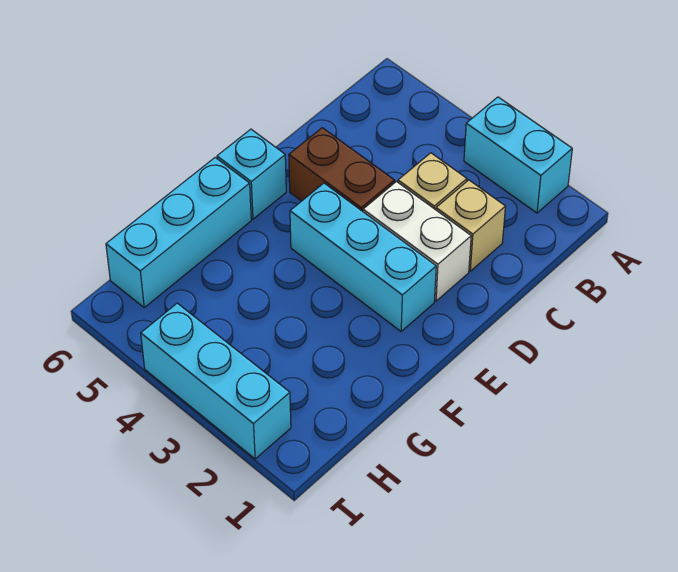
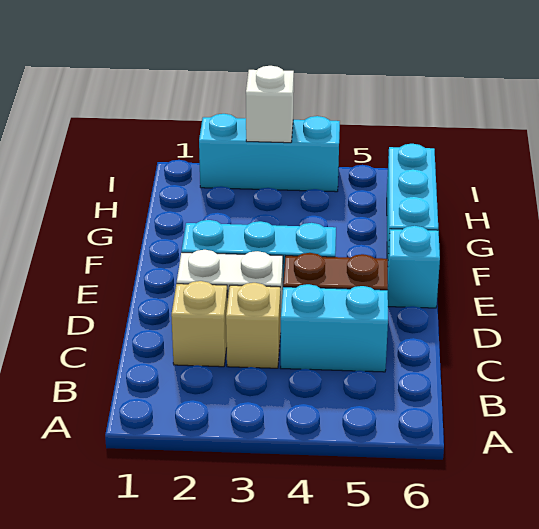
cyan 1x2 brick [464,97,572,213] -> cyan 1x2 brick moved to [280,284,388,372]
none -> white 1x1 brick [246,66,294,143]

